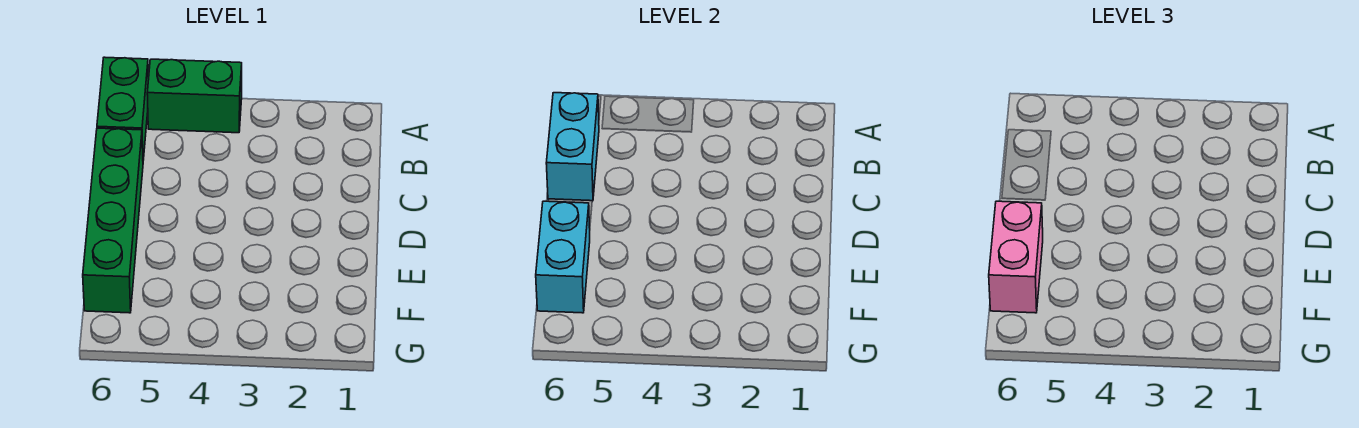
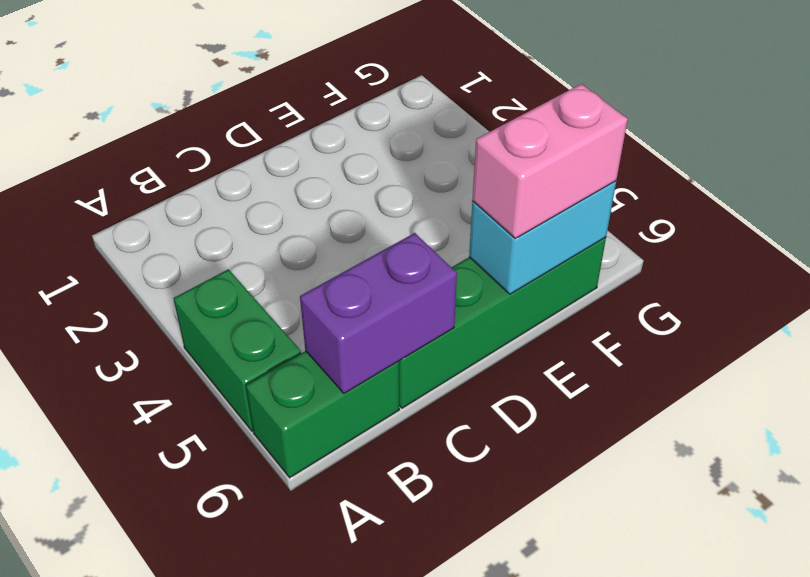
cyan 1x2 brick [546,93,599,201] -> purple 1x2 brick [300,233,457,393]

